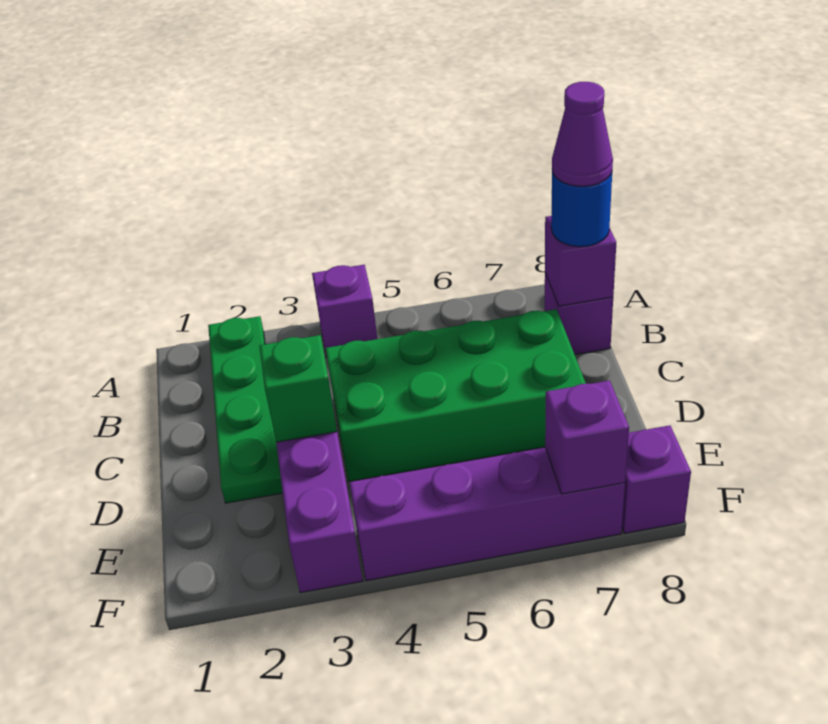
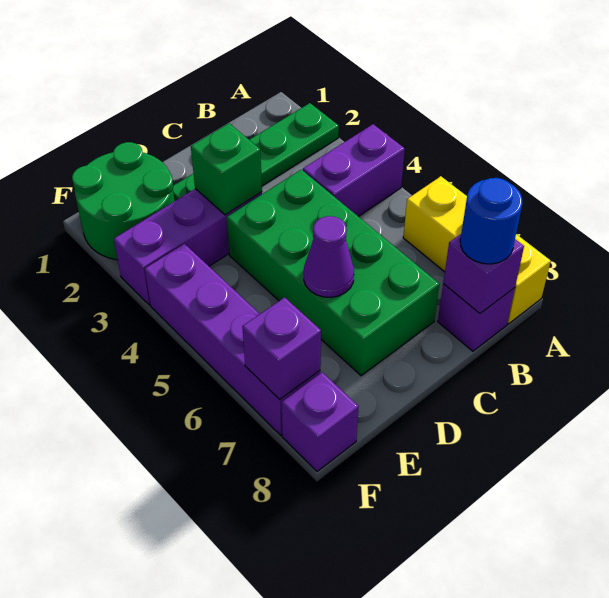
purple 1x1 brick [312,265,377,357] -> purple 1x2 brick [303,124,405,217]
none -> yellow 1x3 brick [403,176,551,324]
purple 1x1 cone [552,82,613,186] -> purple 1x1 cone moved to [304,216,354,297]
none -> green 2x2 round brick [72,142,174,260]

